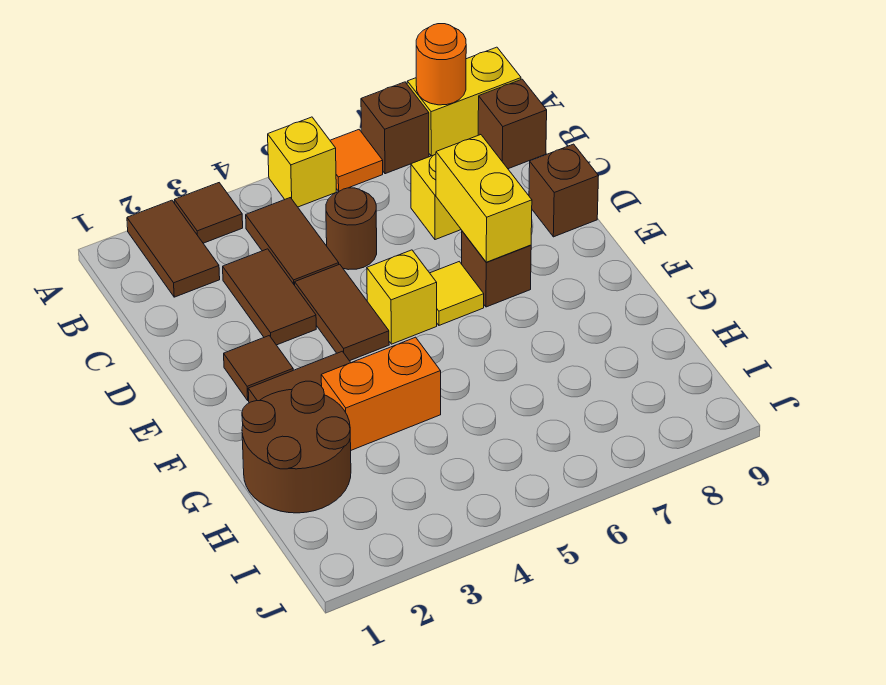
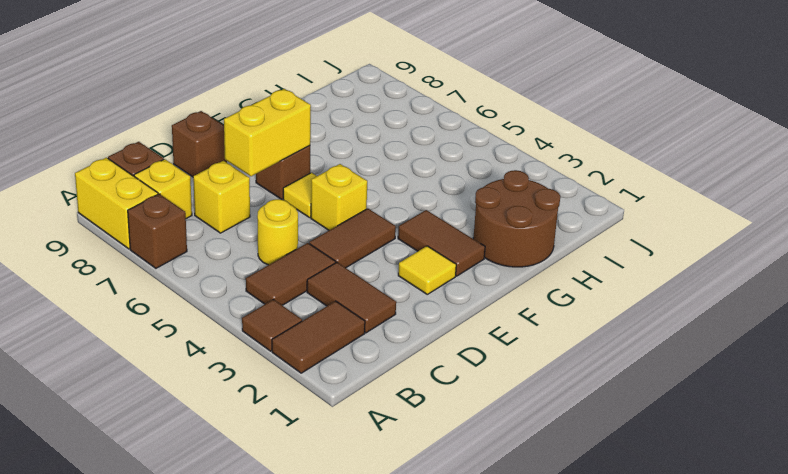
yellow 1x1 brick [268,117,336,207] -> yellow 1x1 brick moved to [134,159,192,219]
orange 1x1 tile [330,130,383,191] -> none
orange 1x1 round brick [416,24,466,105] -> none
brown 1x2 tile [223,249,316,345] -> brown 1x2 tile turned to [307,262,396,333]
brown 1x1 round brick [326,188,377,270] -> yellow 1x1 round brick [257,199,298,265]
brown 1x1 tile [224,336,293,400] -> yellow 1x1 tile [398,246,456,294]
orange 1x2 brick [321,337,441,450] -> none

